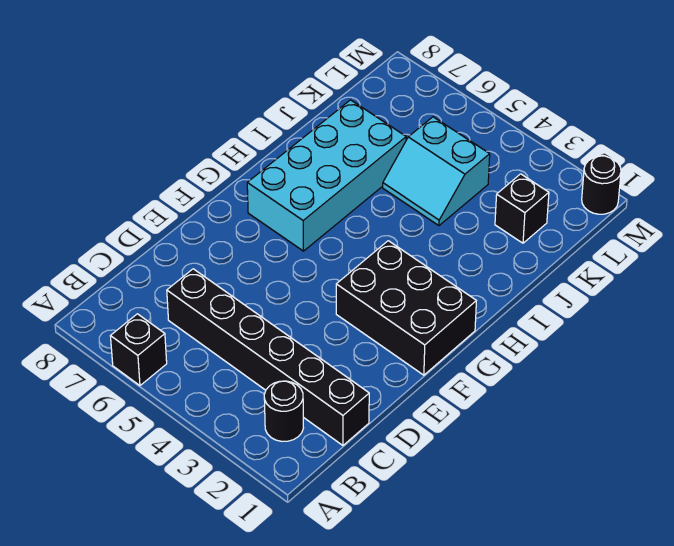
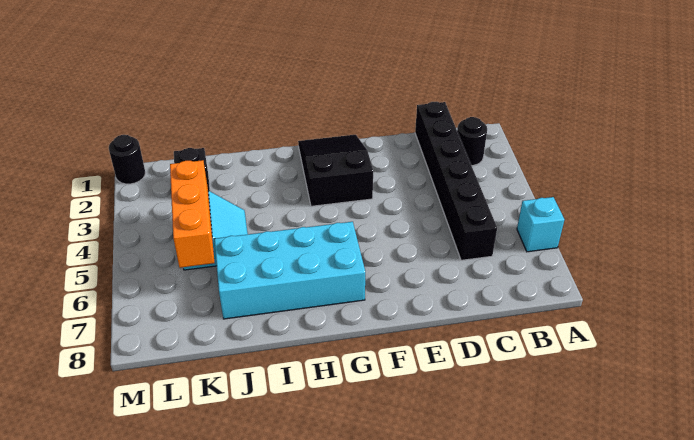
black 1x1 brick [111,314,167,385] -> cyan 1x1 brick [517,197,564,252]
black 2x3 brick [336,241,476,375] -> black 2x3 slope [298,135,373,206]
none -> orange 1x3 brick [170,160,214,268]

